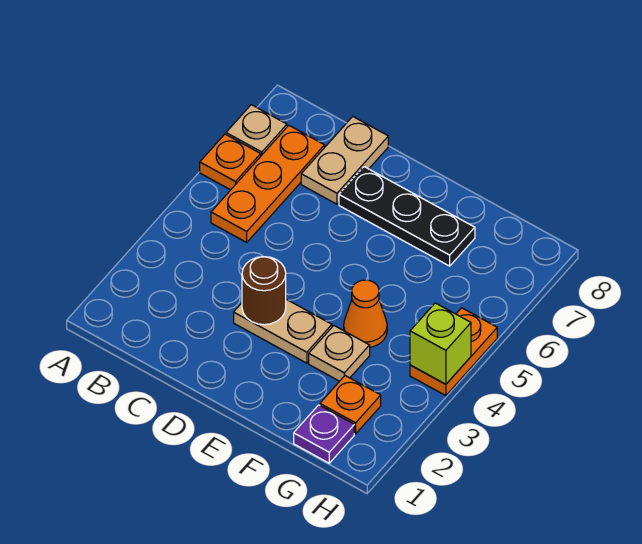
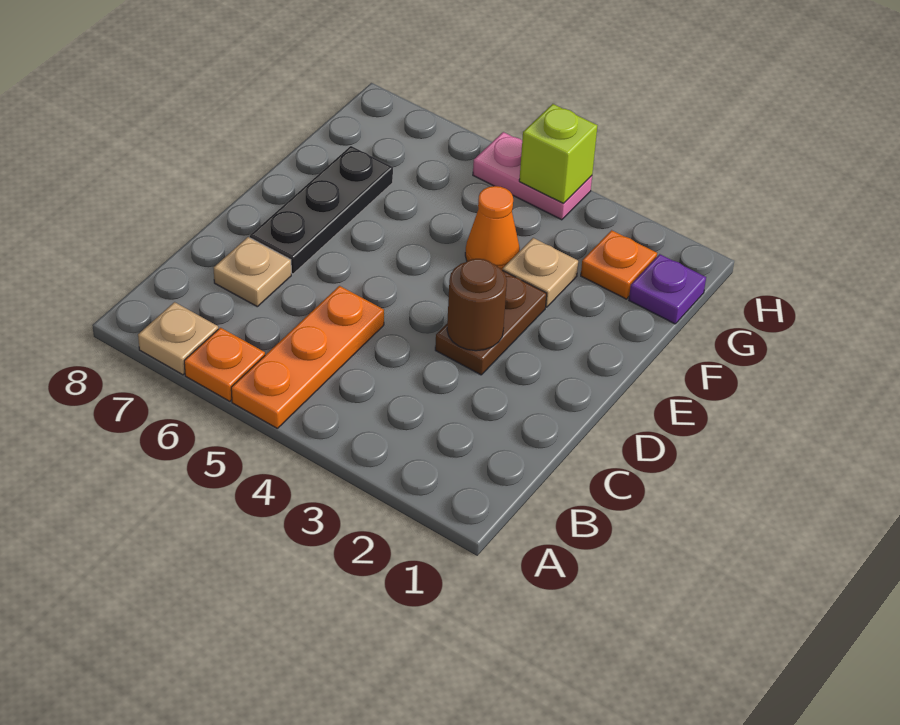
orange 1x3 plate [211,125,325,242] -> orange 1x3 plate turned to [231,286,384,428]
tan 1x2 plate [301,117,388,204] -> tan 1x1 plate [214,237,291,307]
tan 1x2 plate [234,299,332,363] -> brown 1x2 plate [435,270,547,375]
orange 1x2 plate [410,308,497,396] -> pink 1x2 plate [473,132,592,220]

